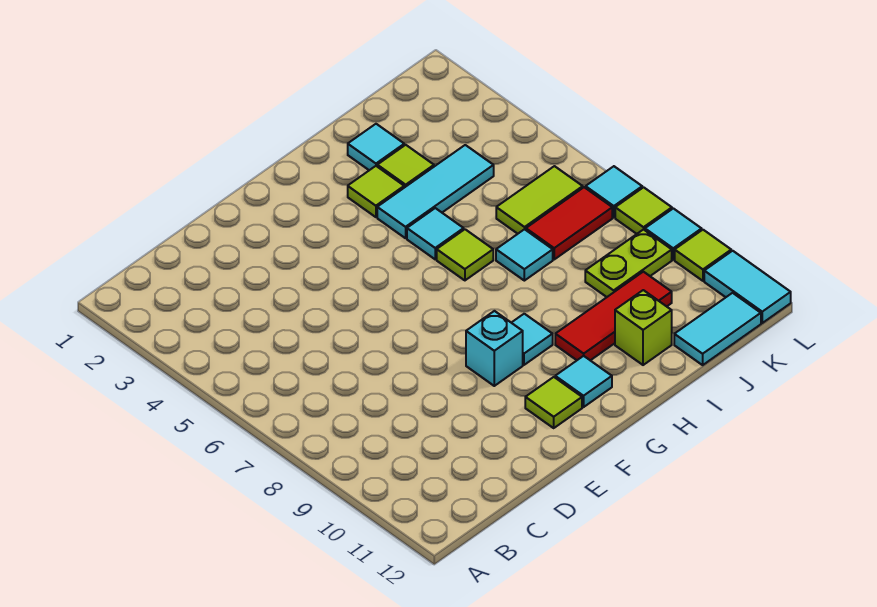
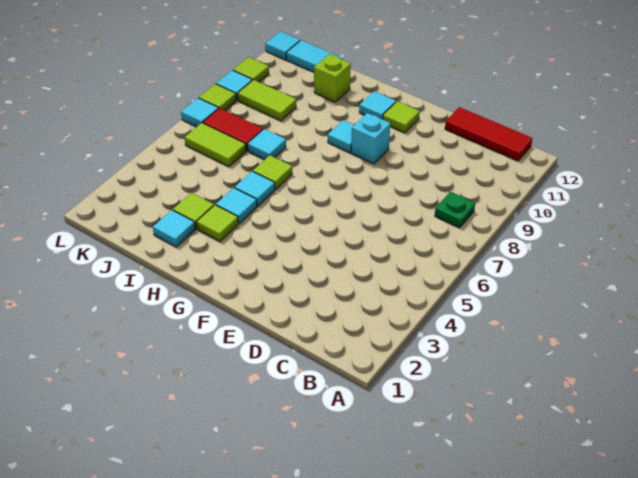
none -> green 1x1 plate [435,192,475,228]
cyan 1x3 tile [377,145,494,238] -> cyan 1x1 tile [216,188,257,224]
red 1x3 tile [555,272,672,360] -> red 1x3 tile moved to [445,107,533,161]
lime 1x2 plate [585,229,672,297] -> lime 1x2 tile [238,80,296,121]
cyan 1x2 tile [704,251,791,323] -> cyan 1x1 tile [265,31,300,60]

